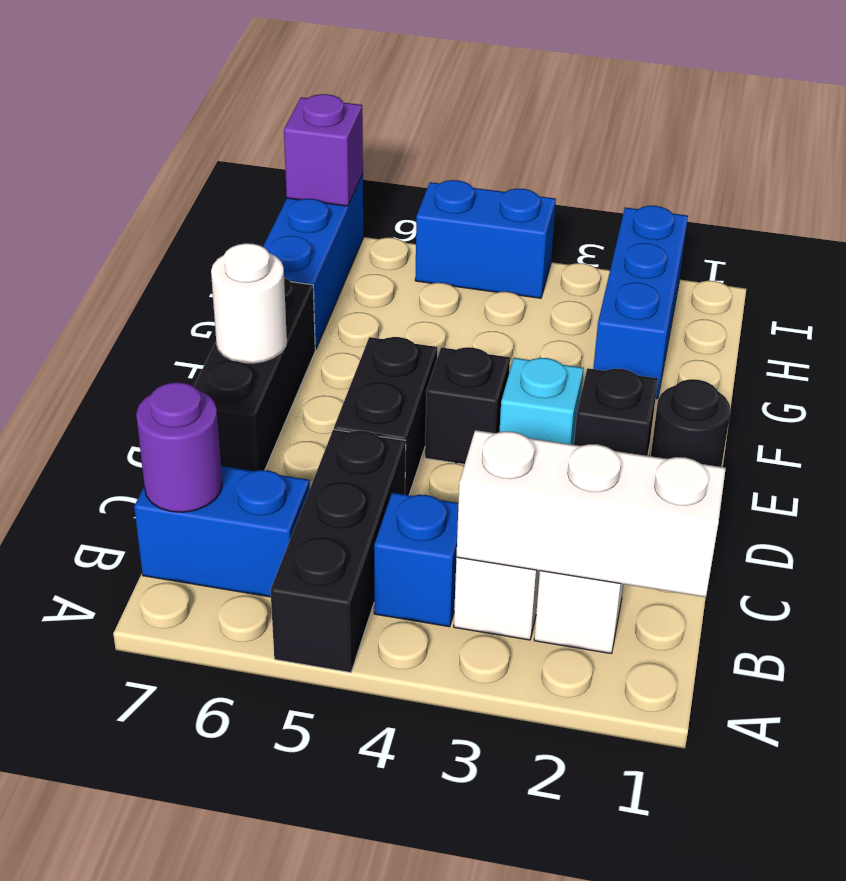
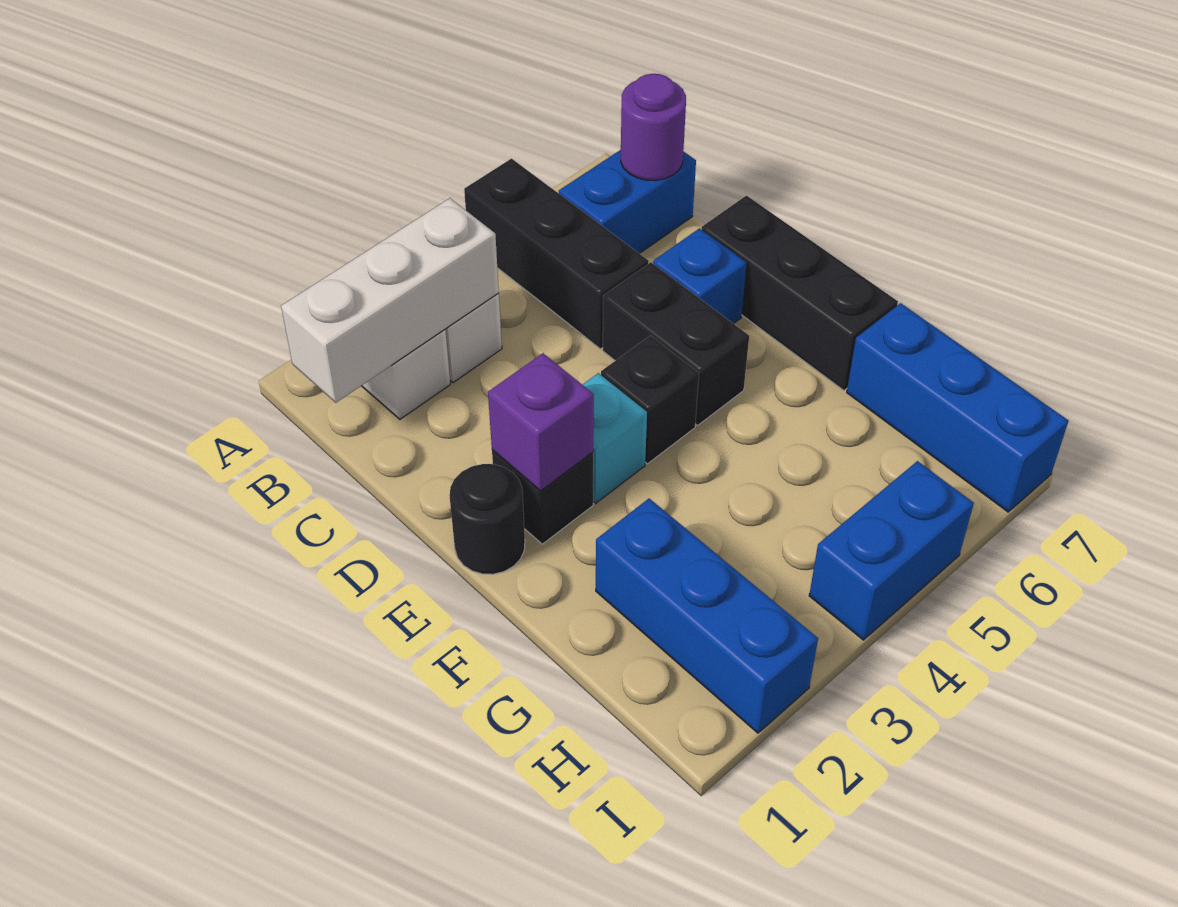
blue 1x1 brick [374,493,458,627] -> blue 1x1 brick moved to [653,228,747,324]
white 1x1 round brick [211,243,287,363] -> none
purple 1x1 brick [284,94,363,206] -> purple 1x1 brick moved to [488,353,594,491]

